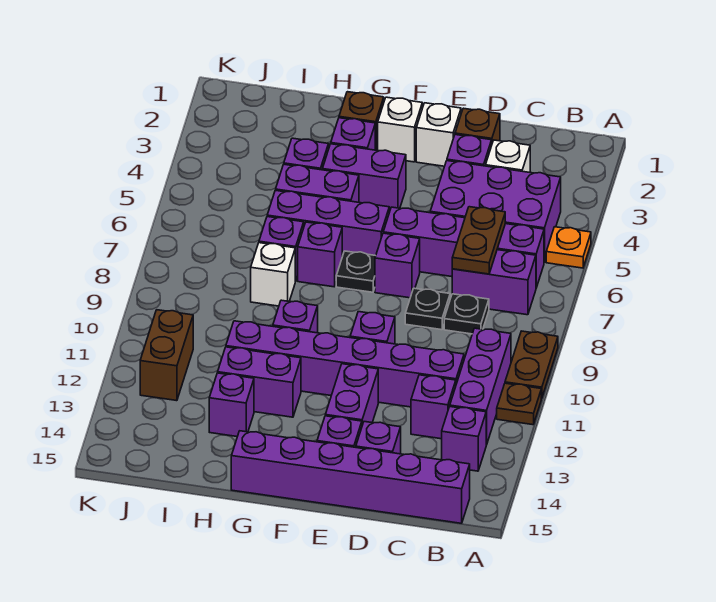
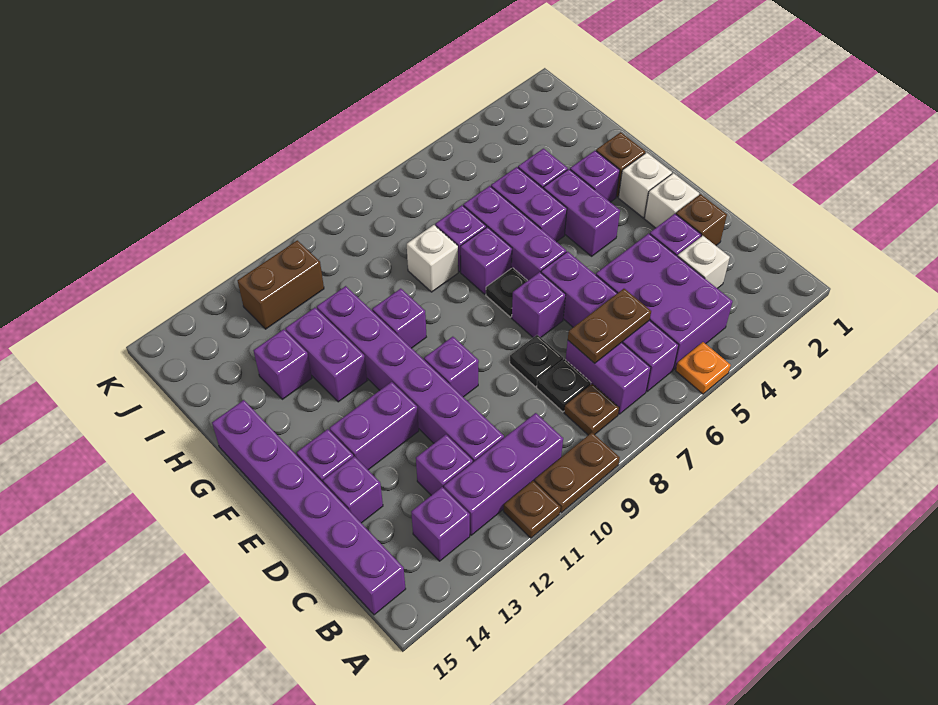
none -> brown 1x1 plate [564,384,619,435]

